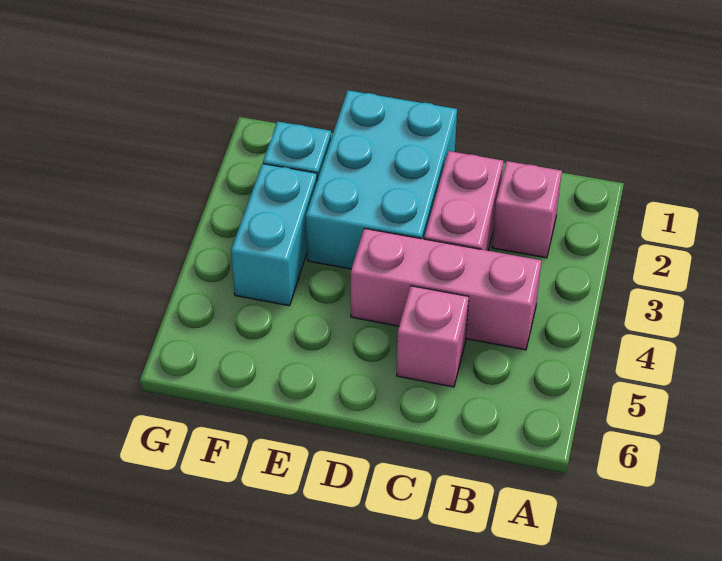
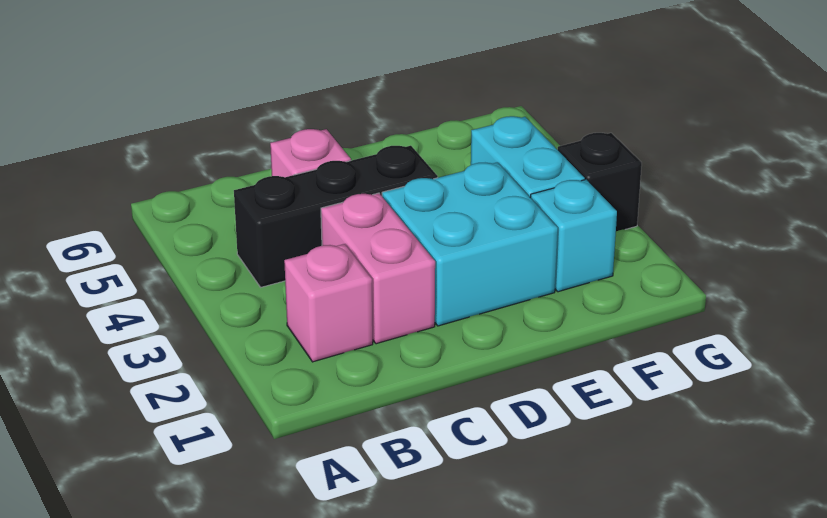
pink 1x3 brick [351,228,541,350] -> black 1x3 brick [234,146,438,287]
cyan 2x3 brick [306,90,457,269] -> cyan 2x2 brick [382,162,558,326]
none -> black 1x1 brick [558,133,642,231]

